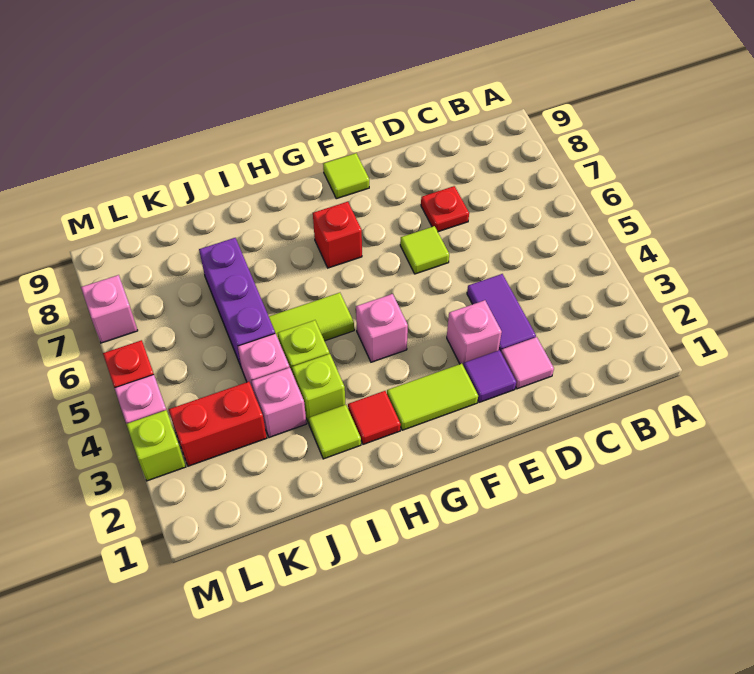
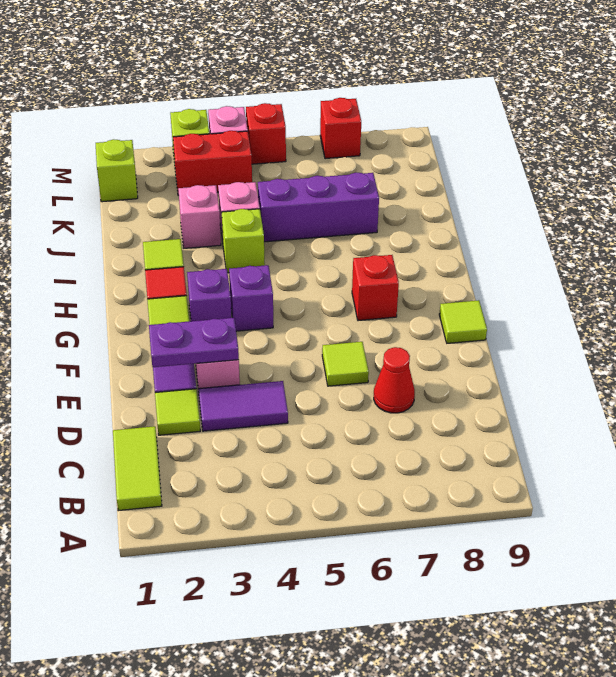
pink 1x1 tile [501,337,554,389] -> lime 1x1 tile [155,389,200,435]
red 1x1 plate [421,186,469,232] -> red 1x1 cone [374,347,415,413]
none -> purple 1x2 plate [149,318,239,367]
none -> purple 1x1 brick [187,269,232,321]
pink 1x1 brick [356,294,408,362] -> purple 1x1 brick [229,265,273,331]
lime 1x2 tile [269,293,354,341] -> lime 1x2 tile moved to [113,426,162,511]
lime 1x1 brick [292,354,345,423] -> lime 1x1 brick moved to [96,139,138,202]
red 1x2 brick [169,382,267,466] -> red 1x2 brick turned to [173,131,252,195]
pink 1x1 brick [81,275,138,343] -> red 1x1 brick [320,98,361,159]

